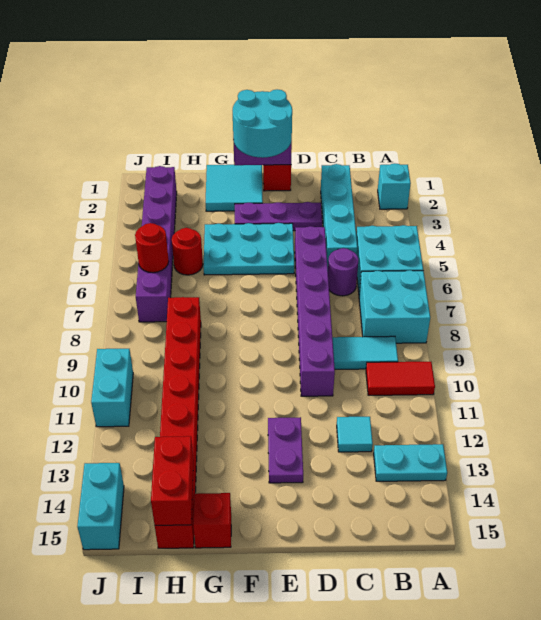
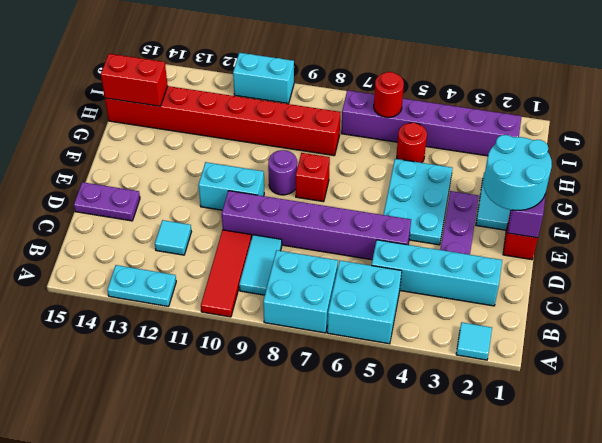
cyan 1x1 brick [378,163,411,209] -> cyan 1x1 tile [456,322,492,360]
red 1x2 tile [366,362,435,395] -> red 1x3 tile [201,230,251,317]
cyan 1x2 plate [374,444,447,481] -> cyan 1x2 plate turned to [107,265,176,306]
purple 1x1 round brick [328,248,359,296] -> purple 1x1 round brick moved to [268,150,297,195]
purple 1x2 plate [268,417,303,483] -> purple 1x2 plate moved to [74,182,140,221]
red 1x1 brick [193,493,231,548] -> red 1x1 brick moved to [296,153,330,202]
cyan 1x2 brick [77,463,124,550] -> cyan 1x2 brick moved to [199,162,264,210]

